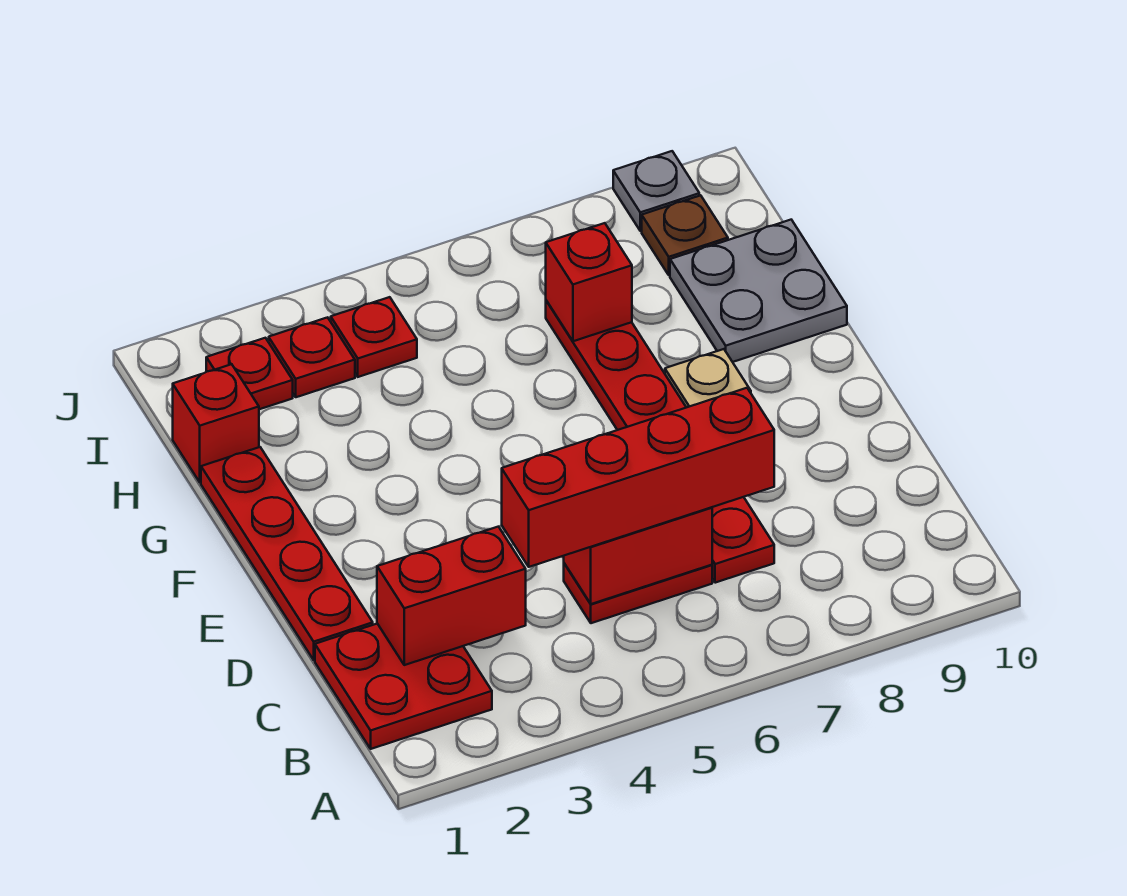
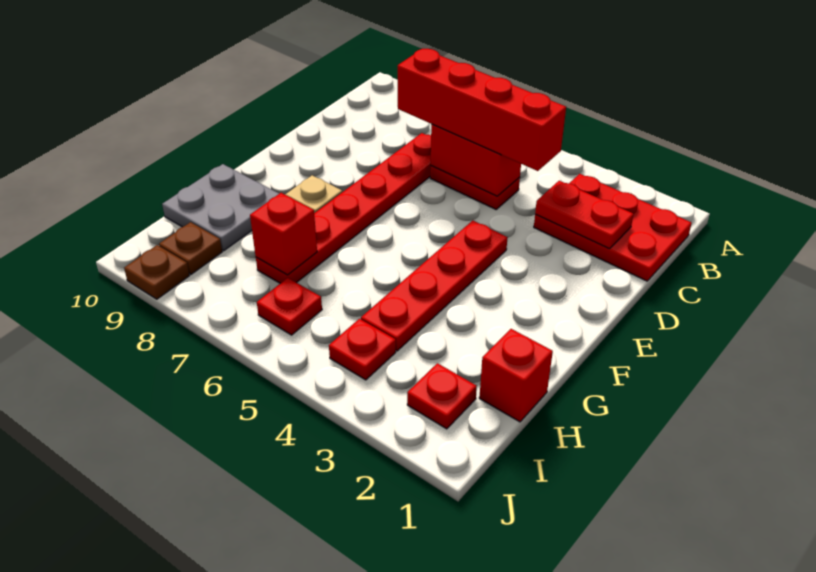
red 2x2 plate [315,624,492,749] -> red 2x3 plate [534,174,692,281]
red 1x2 brick [377,527,526,665] -> red 1x2 plate [535,181,634,249]
red 1x4 plate [201,447,373,660] -> red 1x4 plate moved to [361,221,507,351]
red 1x1 plate [269,317,355,397] -> red 1x1 plate moved to [257,278,322,335]
grey 1x1 plate [613,151,699,231] -> brown 1x1 plate [124,245,189,299]

